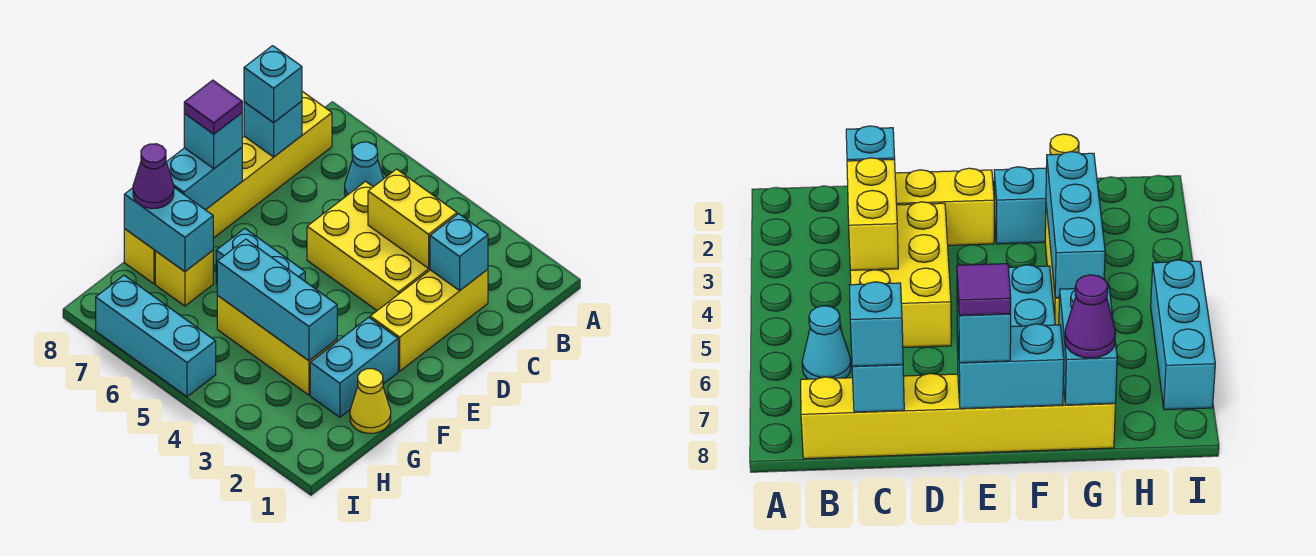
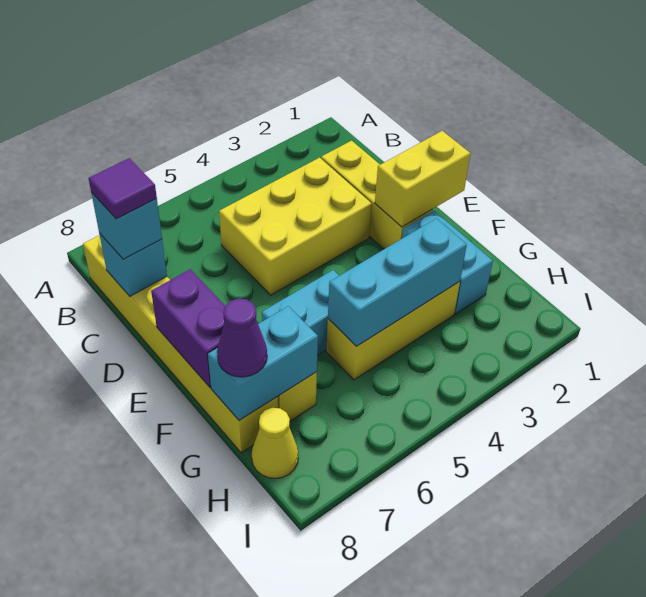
cyan 1x1 cone [345,142,384,196] -> none
cyan 1x1 brick [430,214,488,291] -> none
yellow 1x2 brick [368,169,457,268] -> yellow 1x2 brick moved to [375,131,470,227]
cyan 1x2 brick [166,148,242,210] -> purple 1x2 brick [151,269,225,387]
cyan 1x1 brick [184,113,242,169] -> none
purple 1x1 tile [184,80,242,134] -> purple 1x1 tile moved to [89,158,157,219]
yellow 1x1 cone [350,369,391,433] -> yellow 1x1 cone moved to [252,408,298,479]
cyan 1x3 brick [96,275,216,397] -> none

